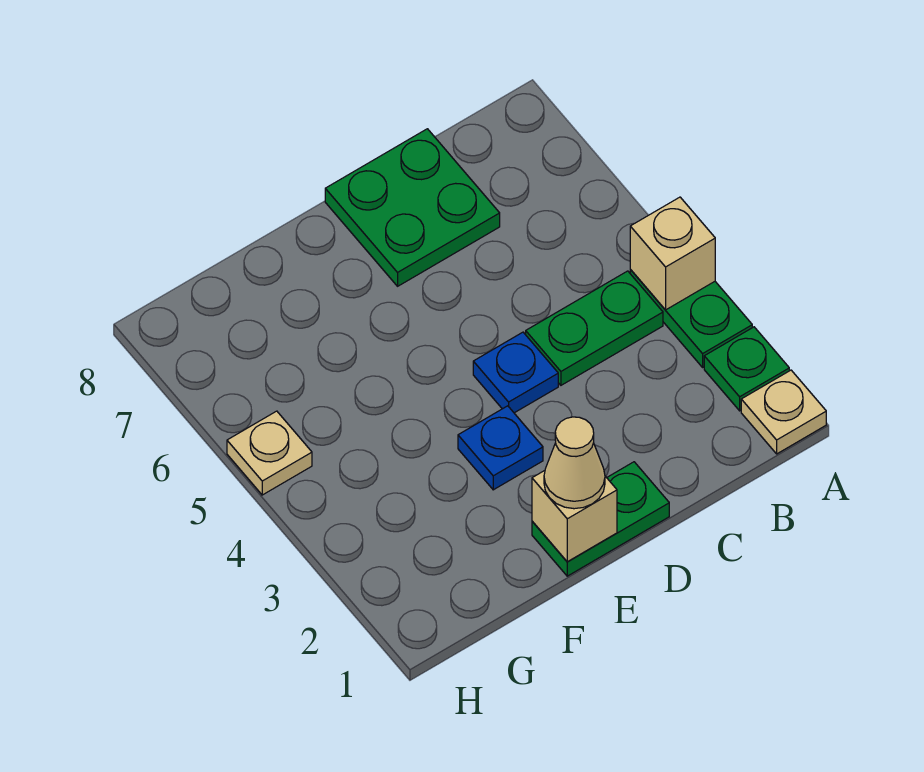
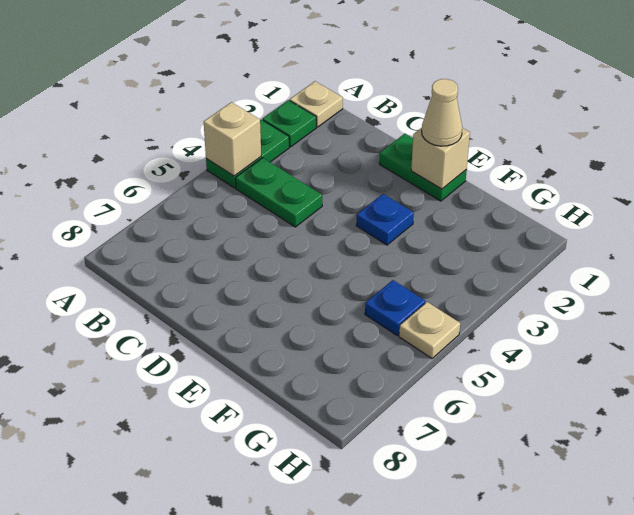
green 2x2 plate [325,129,500,286] -> none
blue 1x1 plate [473,332,558,413] -> blue 1x1 plate moved to [365,280,425,335]

